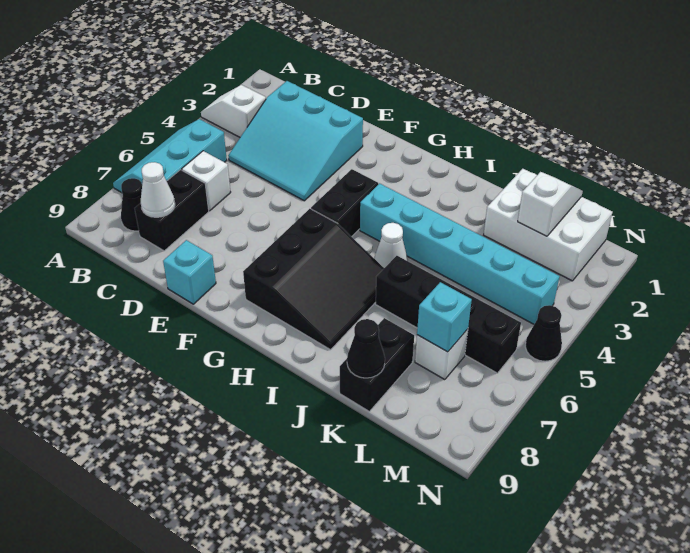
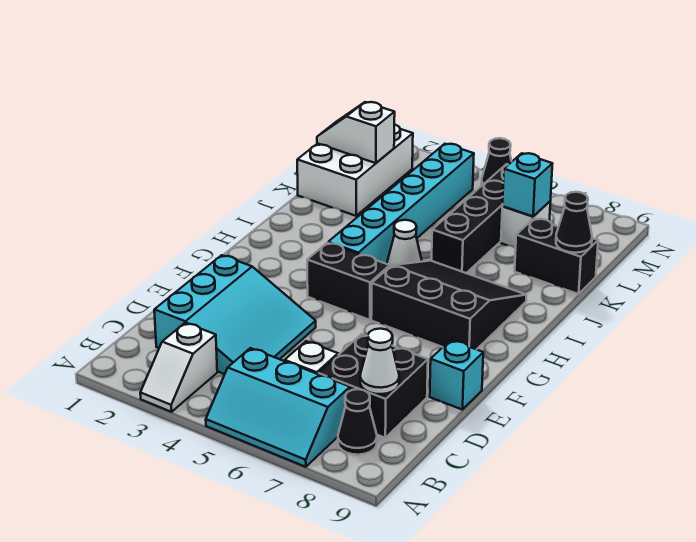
black 1x2 brick [135,170,209,251] -> black 2x2 brick [318,334,428,438]

